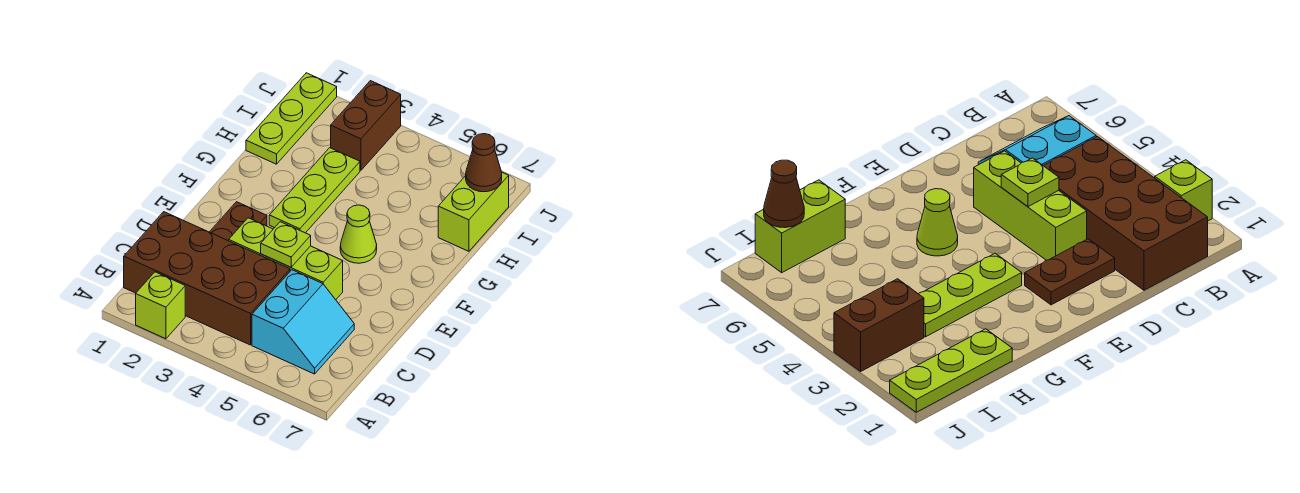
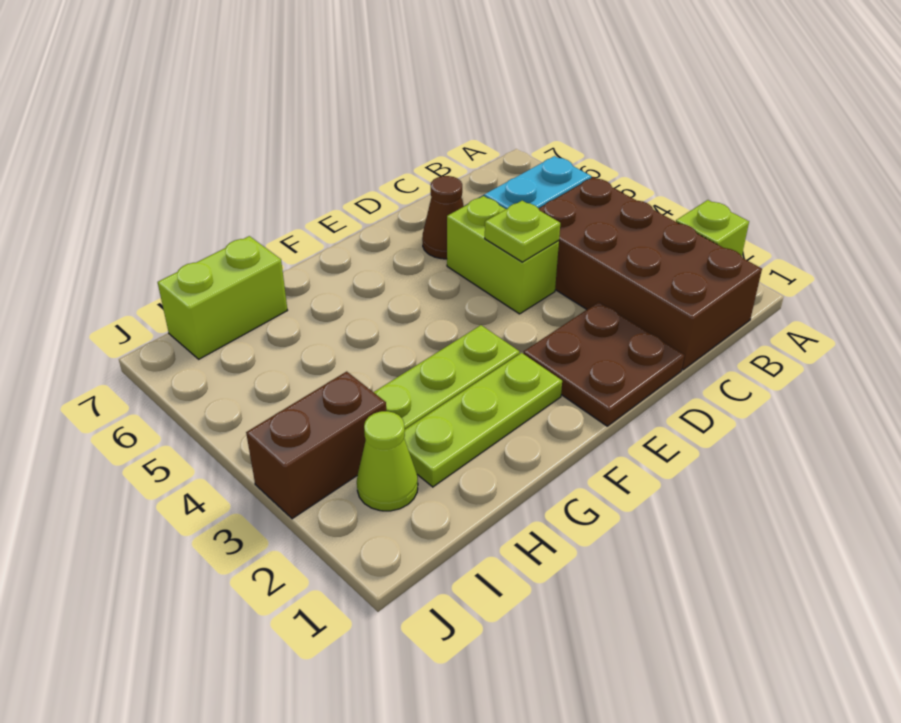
brown 1x2 plate [210,202,267,241] -> brown 2x2 plate [523,302,684,426]
lime 1x3 brick [229,218,343,300] -> lime 1x2 brick [447,196,559,314]
lime 1x1 cone [340,205,377,263] -> lime 1x1 cone moved to [357,411,418,511]
lime 1x3 plate [246,73,337,164] -> lime 1x3 plate moved to [404,353,562,487]
brown 1x1 cone [466,134,502,192] -> brown 1x1 cone moved to [422,176,464,259]

